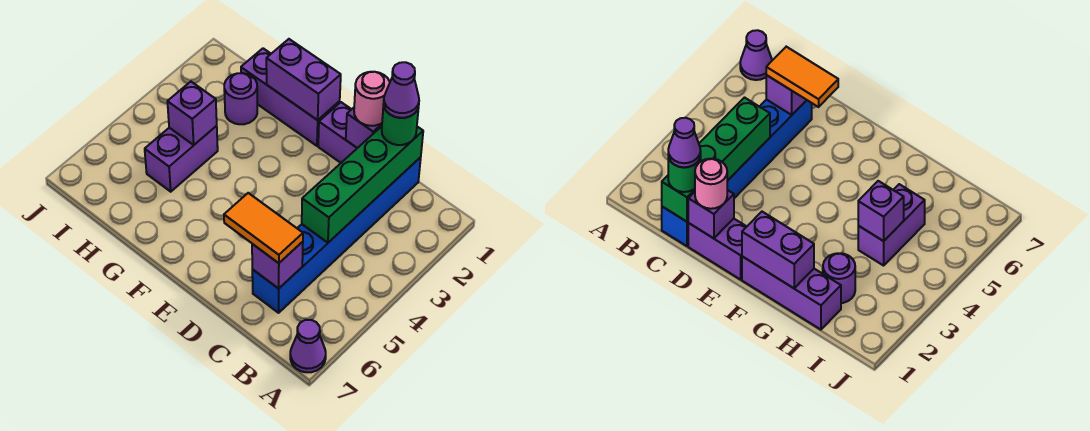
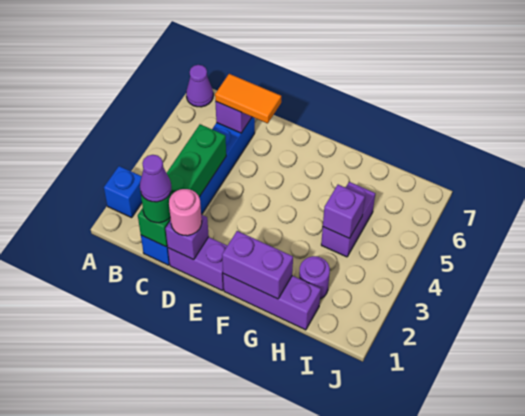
none -> blue 1x1 brick [104,166,142,218]

